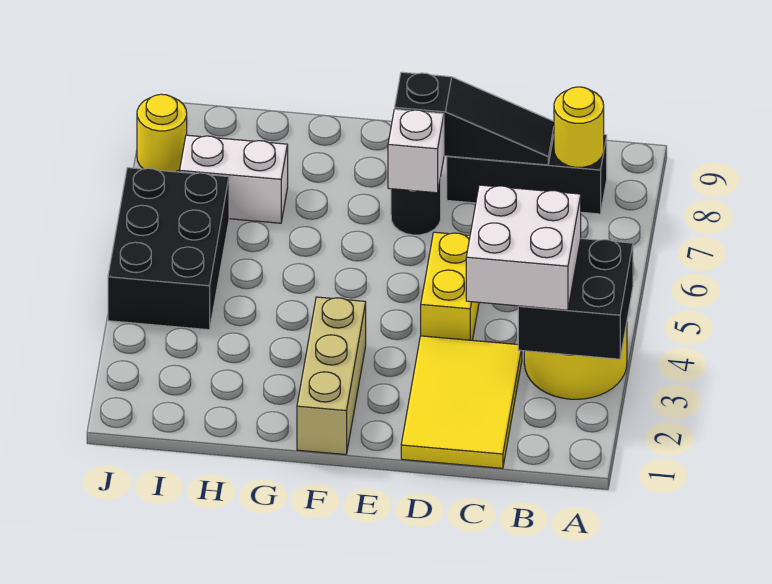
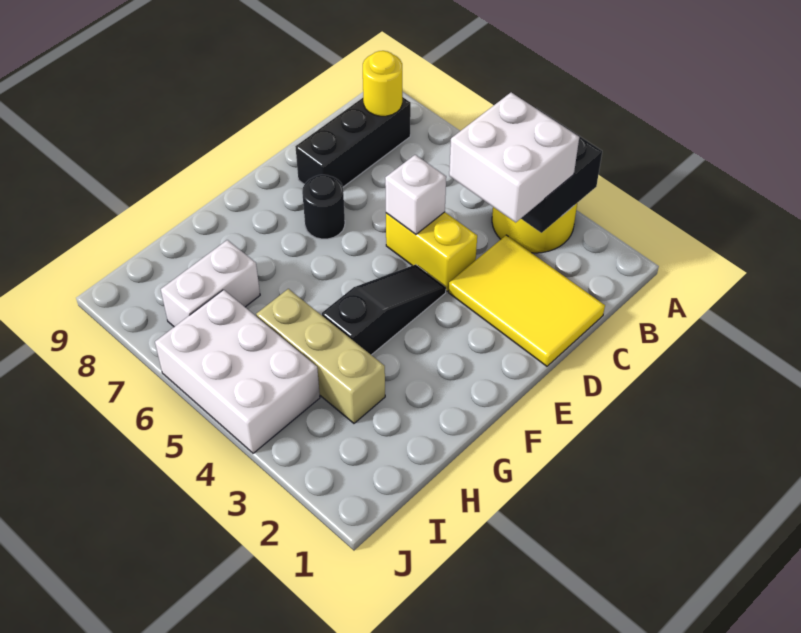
black 1x3 slope [395,72,554,165] -> black 1x3 slope moved to [322,264,446,355]
white 1x1 brick [388,109,444,193] -> white 1x1 brick moved to [385,155,446,234]
tan 1x3 brick [297,297,366,455] -> tan 1x3 brick moved to [256,289,385,423]
black 2x3 brick [108,168,229,330] -> white 2x3 brick [155,290,320,453]
yellow 1x1 round brick [137,94,187,172] -> none

